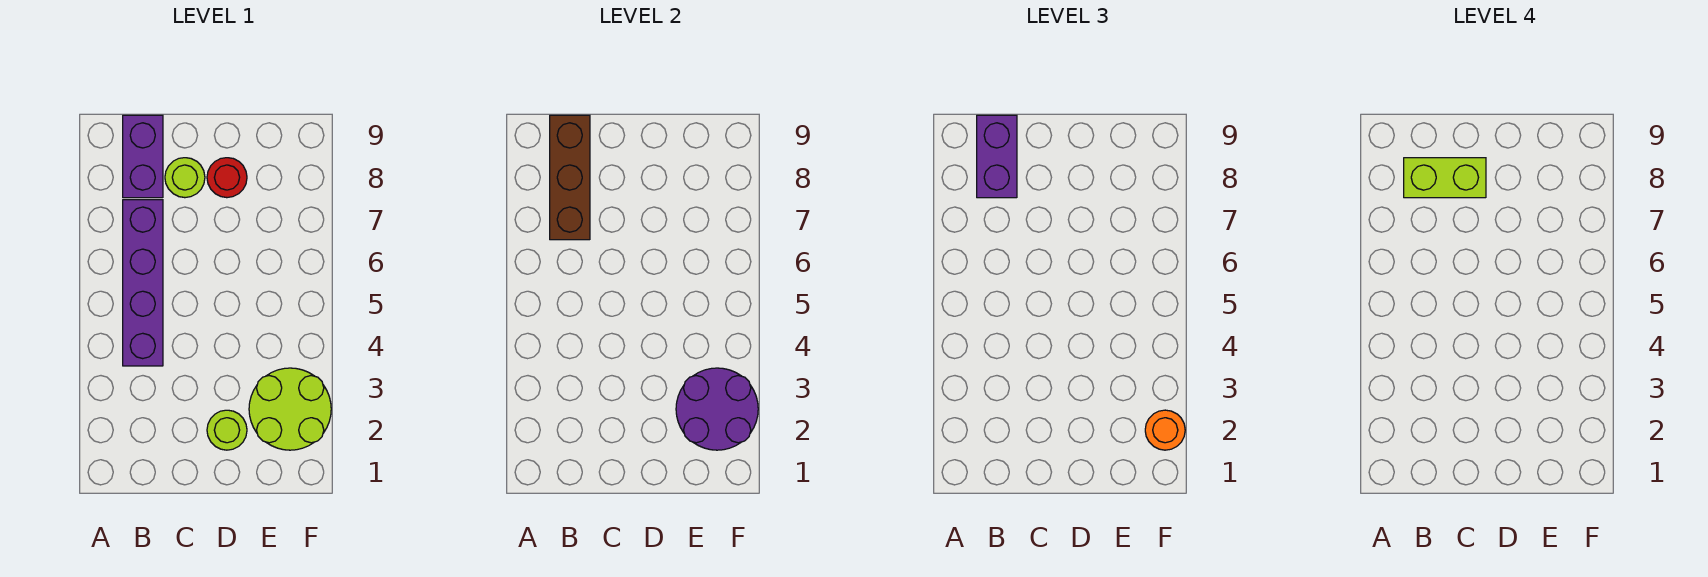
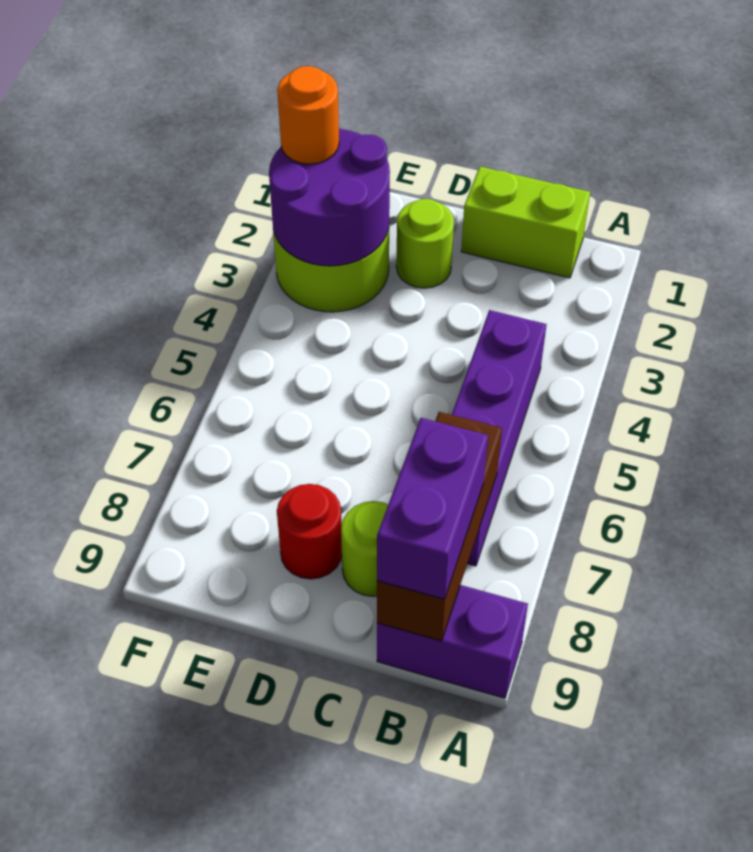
purple 1x2 brick [123,115,163,198] -> purple 1x2 brick turned to [377,585,528,698]
lime 1x2 brick [1404,158,1486,198] -> lime 1x2 brick moved to [461,167,590,278]

